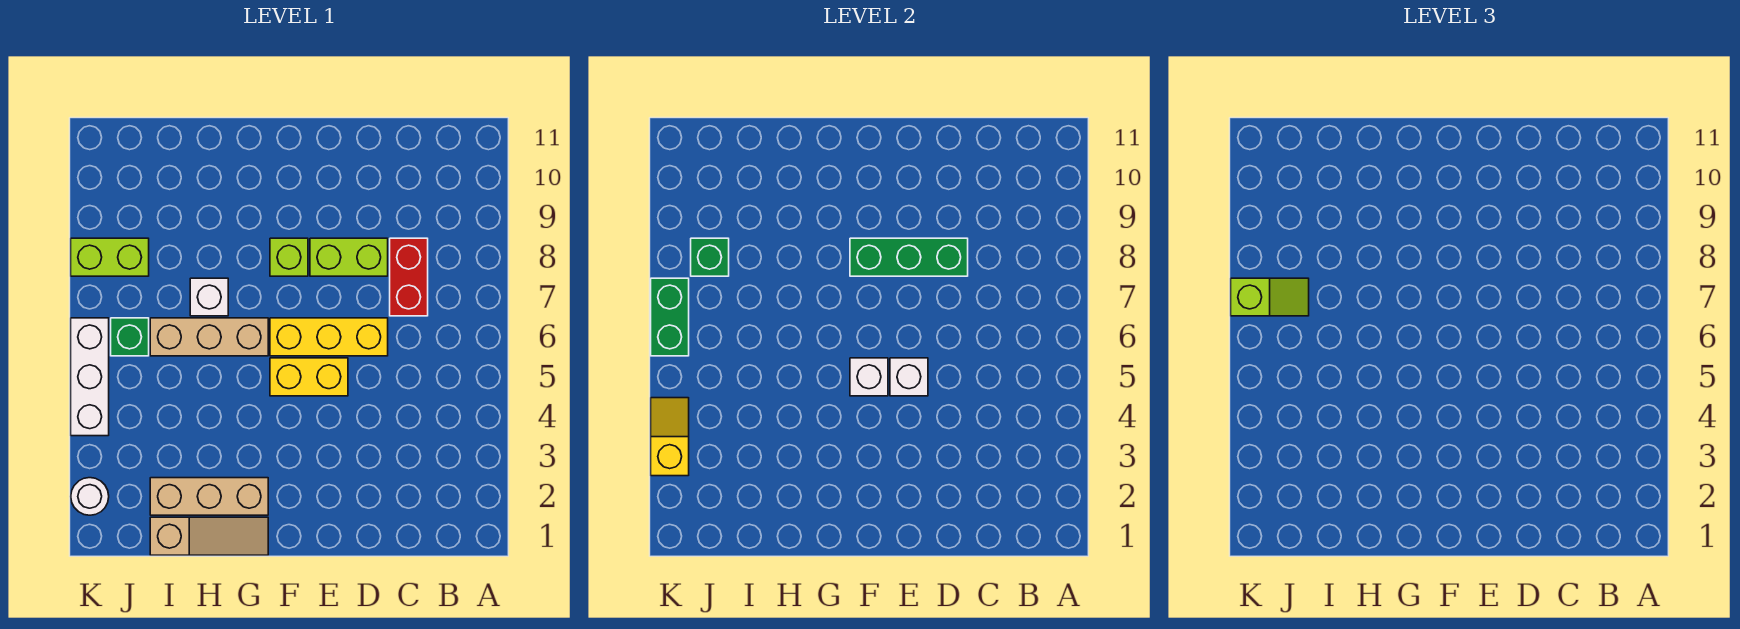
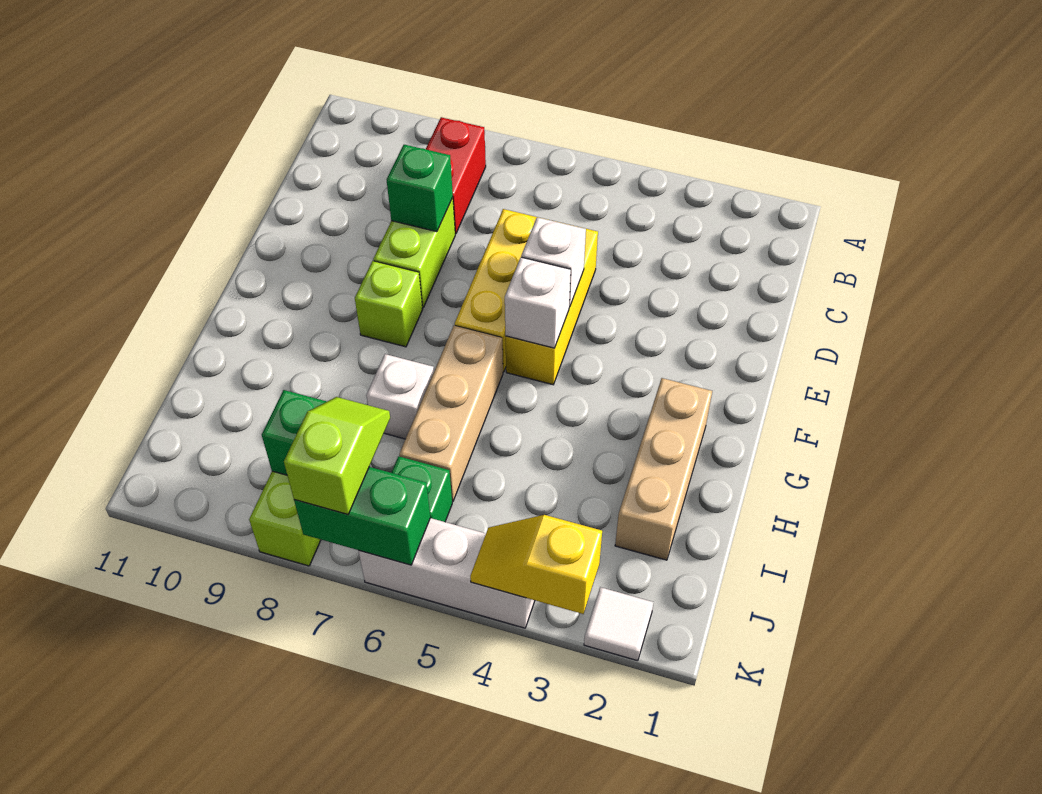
red 1x2 brick [390,238,428,316] -> red 1x2 brick turned to [426,117,486,234]
green 1x3 brick [850,238,968,276] -> green 1x1 brick [387,145,453,232]
yellow 1x2 brick [270,358,348,396] -> yellow 1x3 brick [505,221,598,385]
tan 1x3 slope [150,517,268,555] -> none
white 1x1 round brick [71,478,109,515] -> white 1x1 tile [584,587,654,661]

